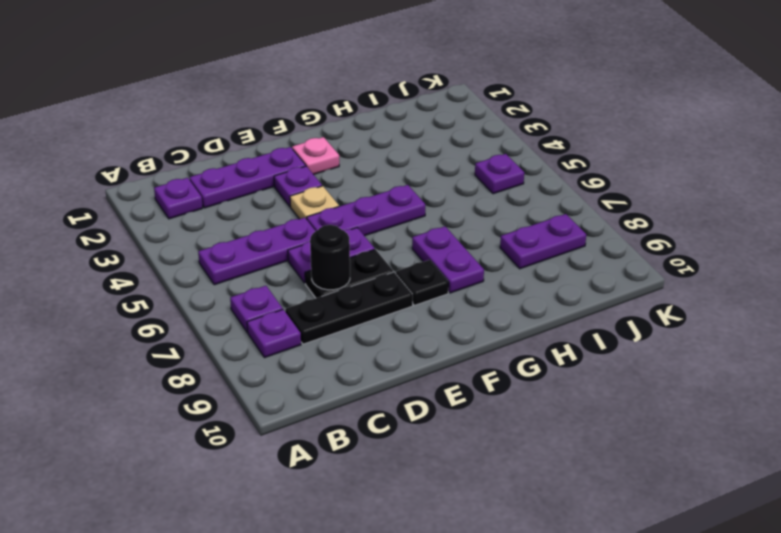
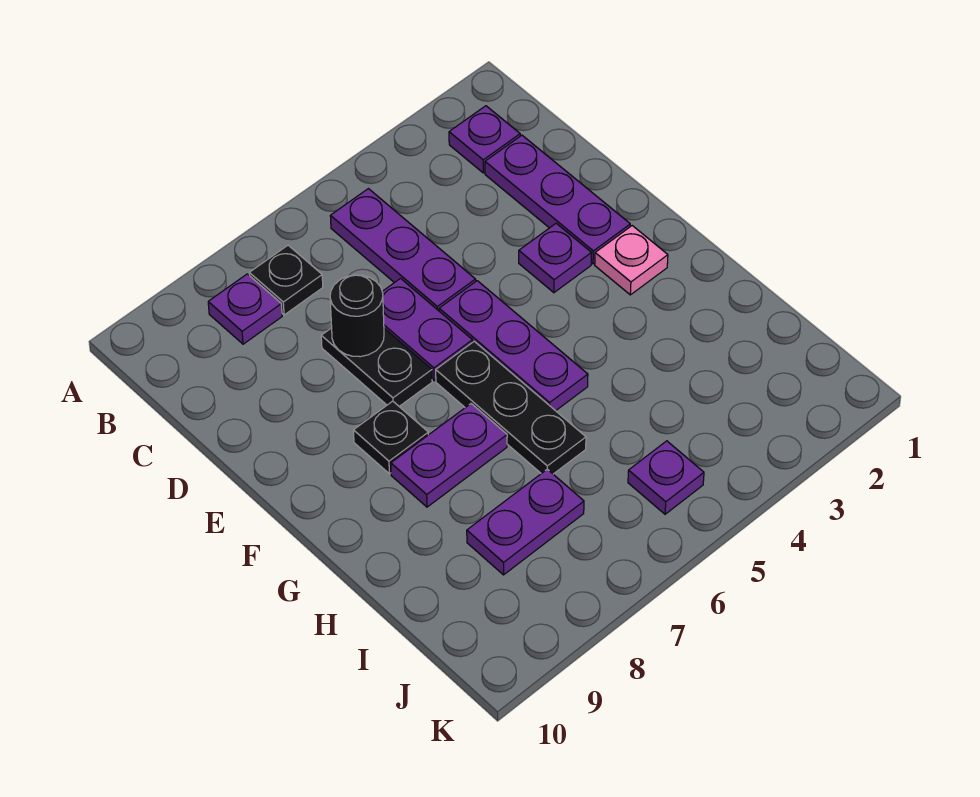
purple 1x1 plate [230,286,283,332] -> black 1x1 plate [249,245,323,315]
black 1x3 plate [285,272,413,344] -> black 1x3 plate moved to [436,341,586,474]
tan 1x1 plate [290,186,339,219] -> none
purple 1x2 plate [500,214,586,269] -> purple 1x2 plate turned to [467,469,584,575]

